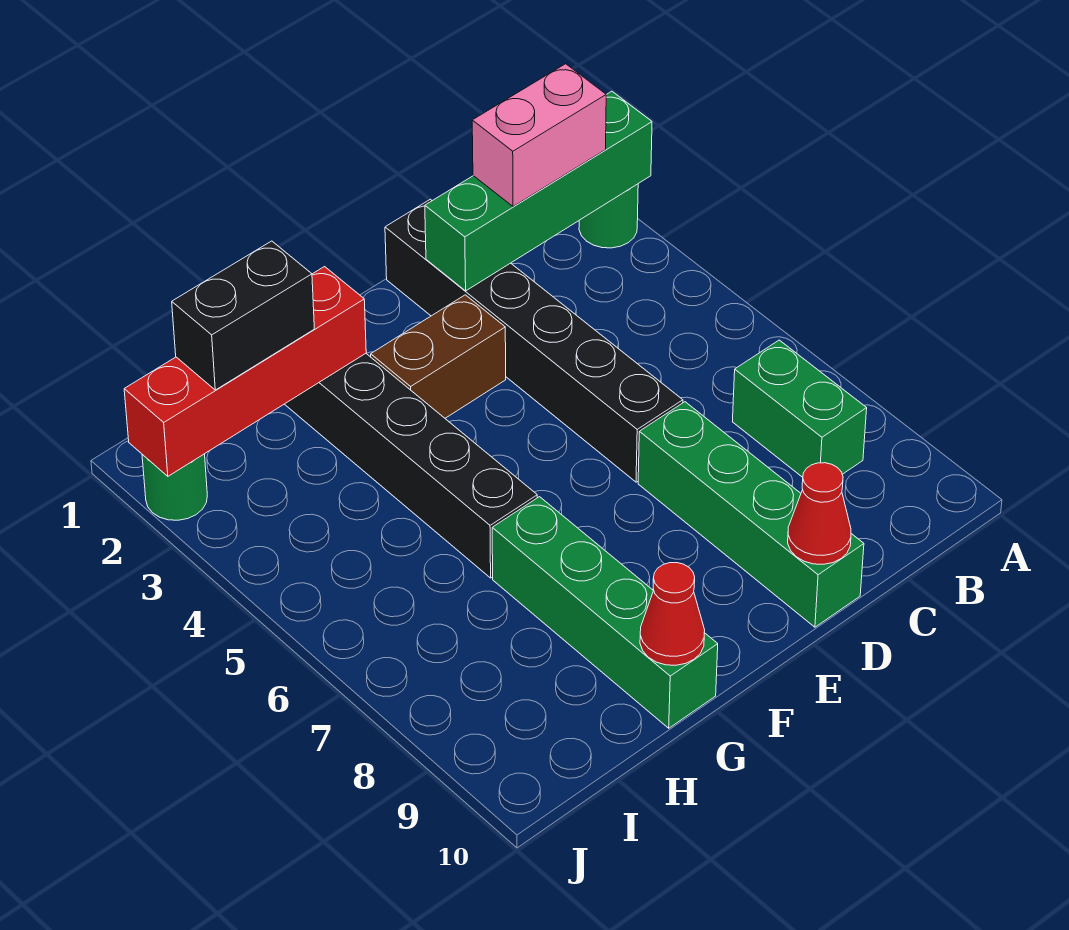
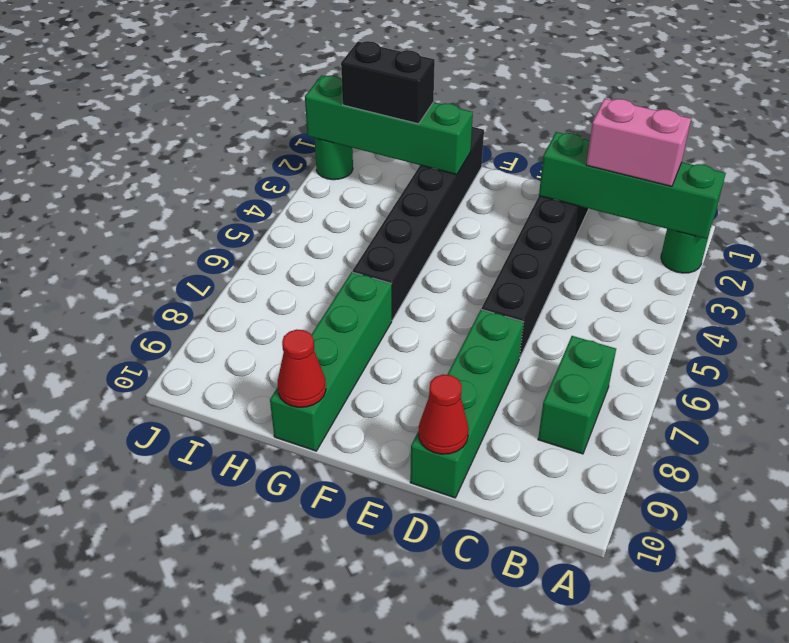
brown 1x2 brick [371,295,506,418] -> none
red 1x4 brick [124,267,366,476] -> green 1x4 brick [305,76,473,175]

